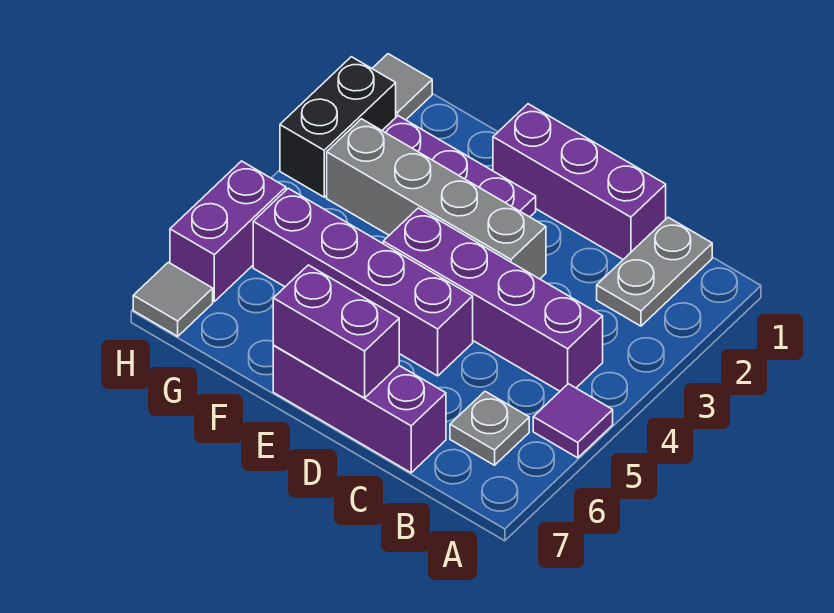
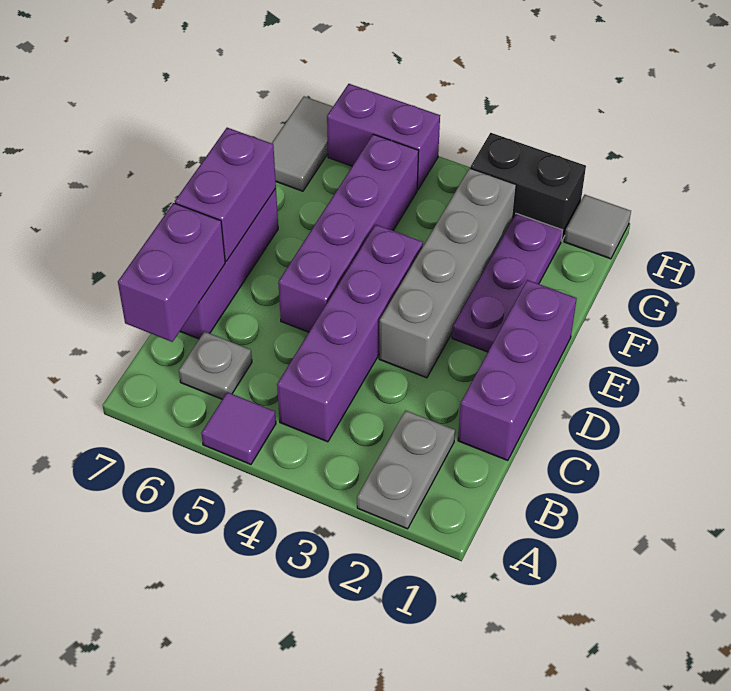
grey 1x2 plate [597,217,712,326] -> grey 1x2 plate turned to [357,410,455,529]
none -> purple 1x2 brick [118,203,225,342]
grey 1x1 tile [133,262,213,336] -> grey 1x2 tile [272,96,333,191]

